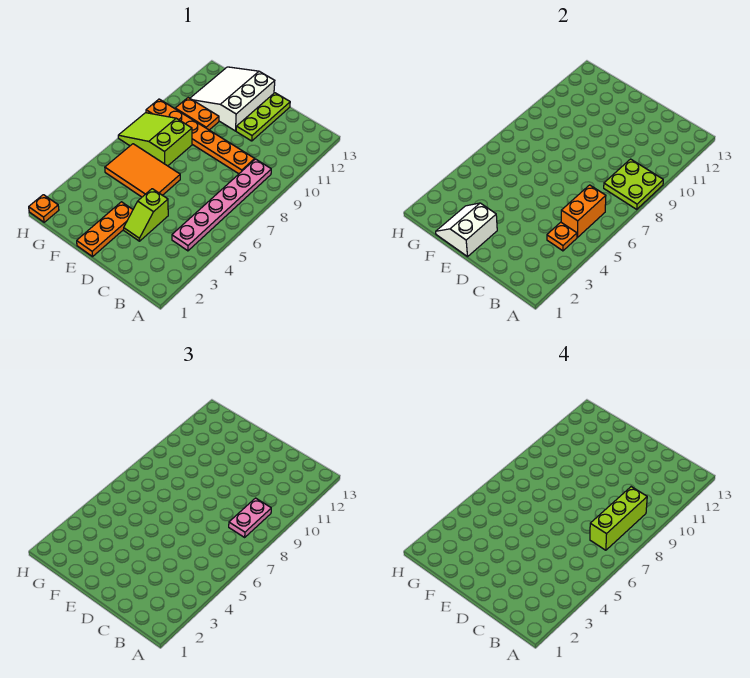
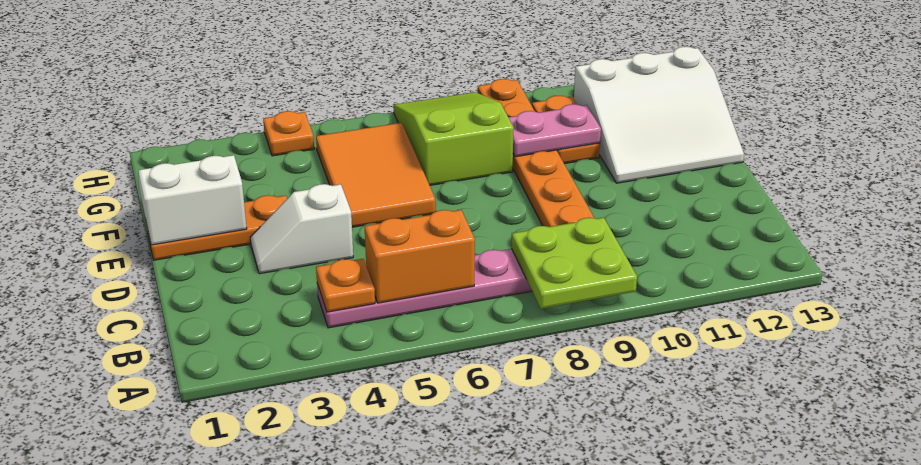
lime 1x3 brick [590,487,647,550] -> none
pink 1x2 plate [229,498,271,537] -> pink 1x2 plate moved to [509,104,601,157]
lime 1x2 slope [124,189,168,241] -> white 1x2 slope [250,184,353,274]
lime 1x3 plate [236,93,290,141] -> none
white 3x3 slope [190,67,275,131] -> white 3x3 slope turned to [574,47,744,183]
orange 1x1 plate [29,195,59,222] -> orange 1x1 plate moved to [263,111,314,156]

